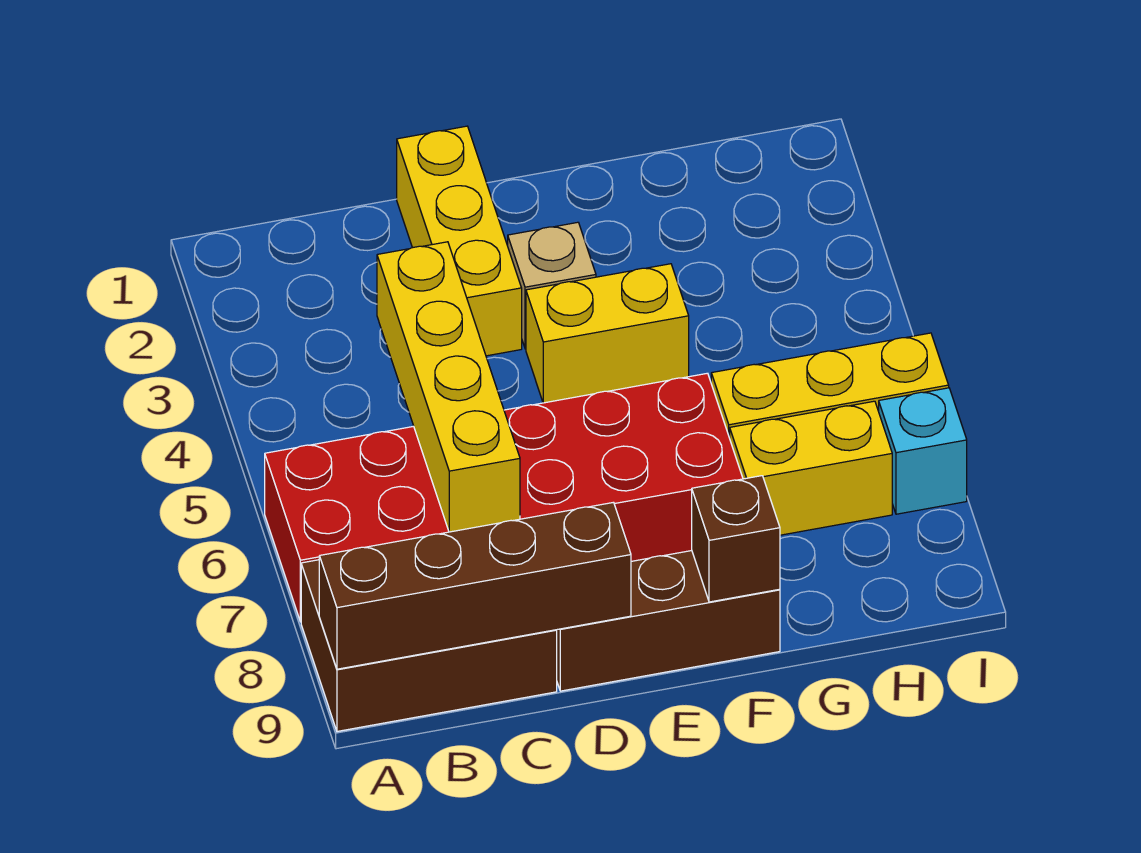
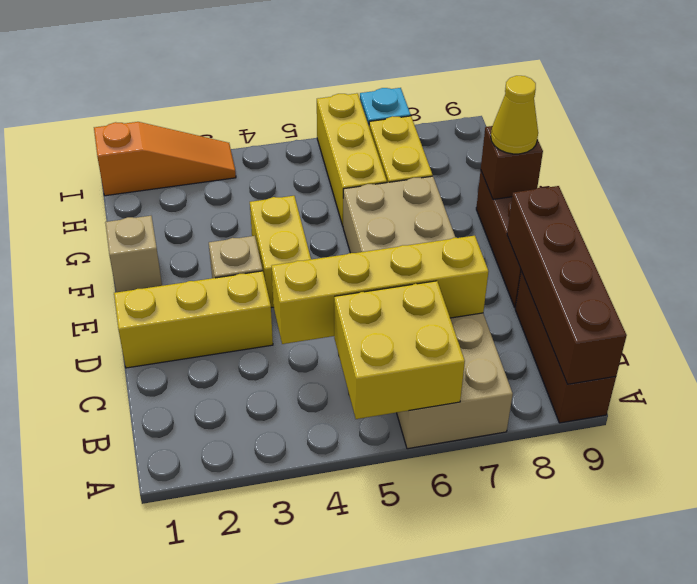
none -> yellow 2x2 brick [334,281,465,419]
red 2x6 brick [265,373,743,622] -> tan 2x6 brick [343,176,513,449]
brown 2x3 brick [301,560,557,731] -> brown 1x3 brick [515,271,616,423]
none -> tan 1x1 brick [105,216,162,292]
none -> yellow 1x1 cone [491,76,538,154]
none -> orange 1x3 slope [94,122,236,196]

